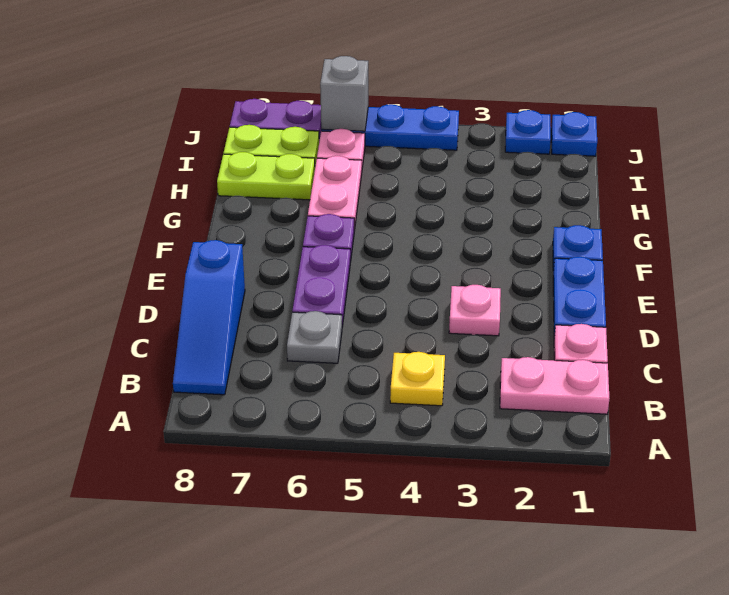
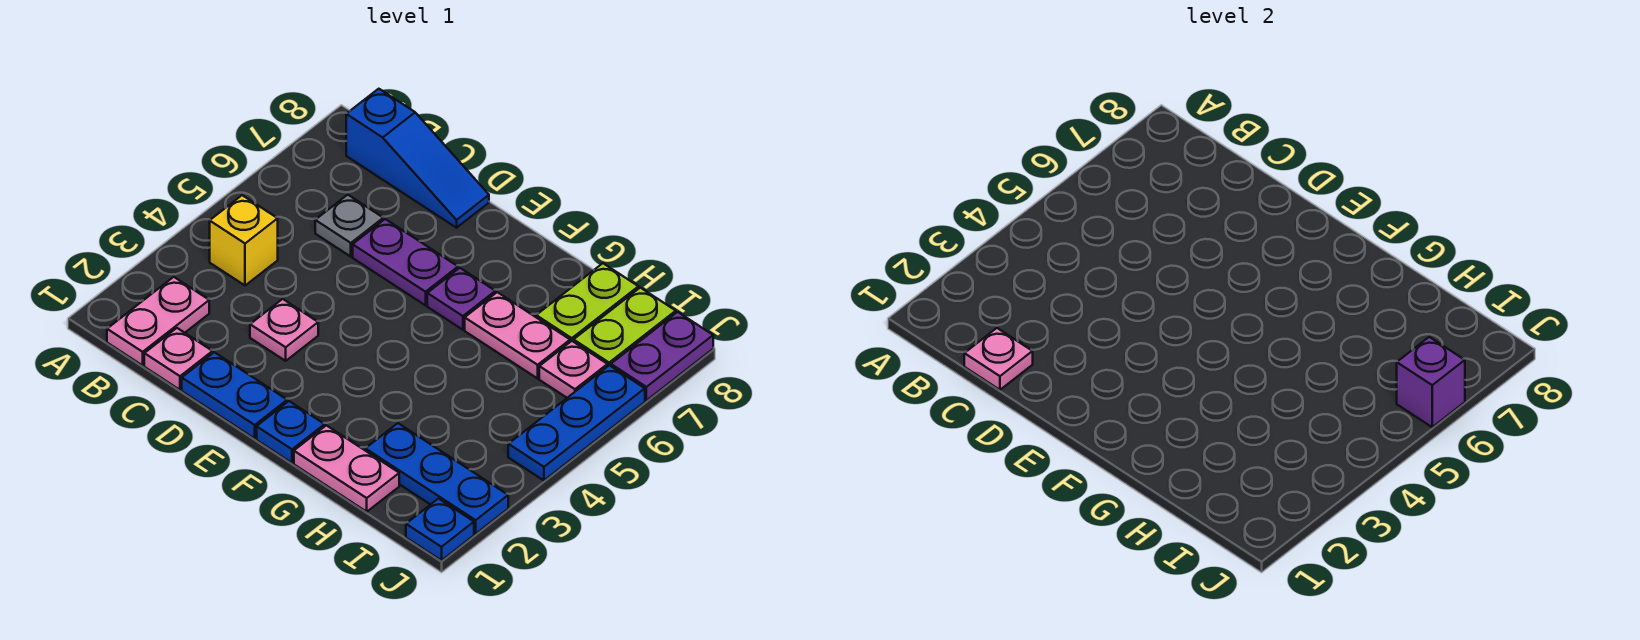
yellow 1x1 plate [390,352,445,406] -> yellow 1x1 brick [210,195,278,286]
blue 1x3 slope [173,240,245,395] -> blue 1x3 slope turned to [346,89,489,228]
none -> pink 1x1 plate [964,328,1033,390]
none -> pink 1x2 plate [294,425,399,512]
blue 1x1 plate [505,110,551,154] -> blue 1x3 plate [365,423,508,534]
grey 1x1 brick [320,56,368,131] -> purple 1x1 brick [1397,337,1465,427]

